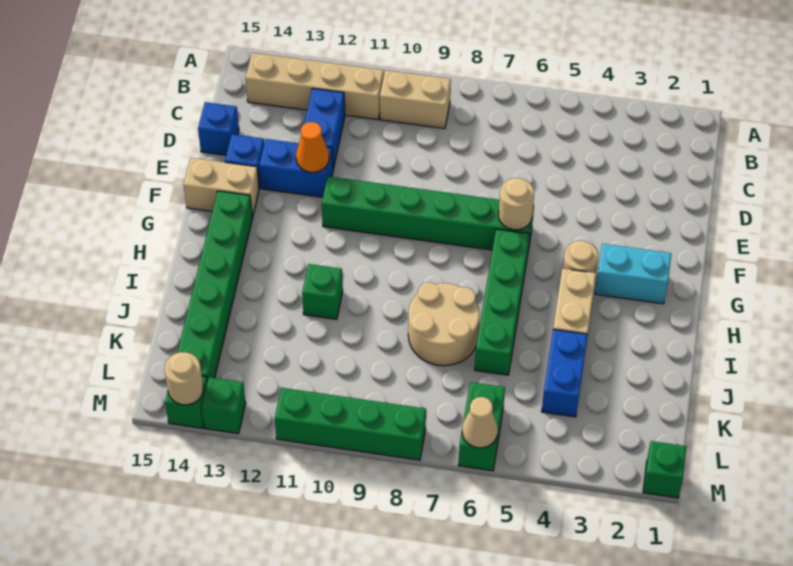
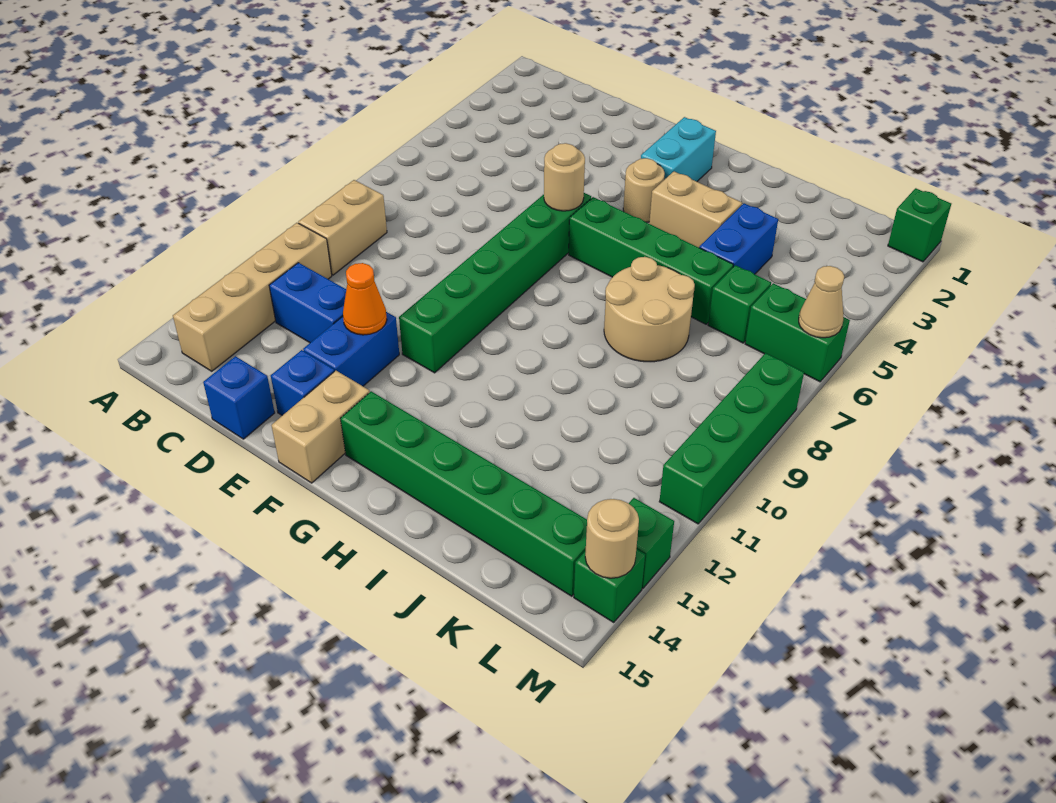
green 1x1 brick [302,264,343,319] -> green 1x1 brick moved to [708,265,771,343]
blue 1x2 brick [542,330,588,417] -> blue 1x2 brick turned to [699,203,778,274]

